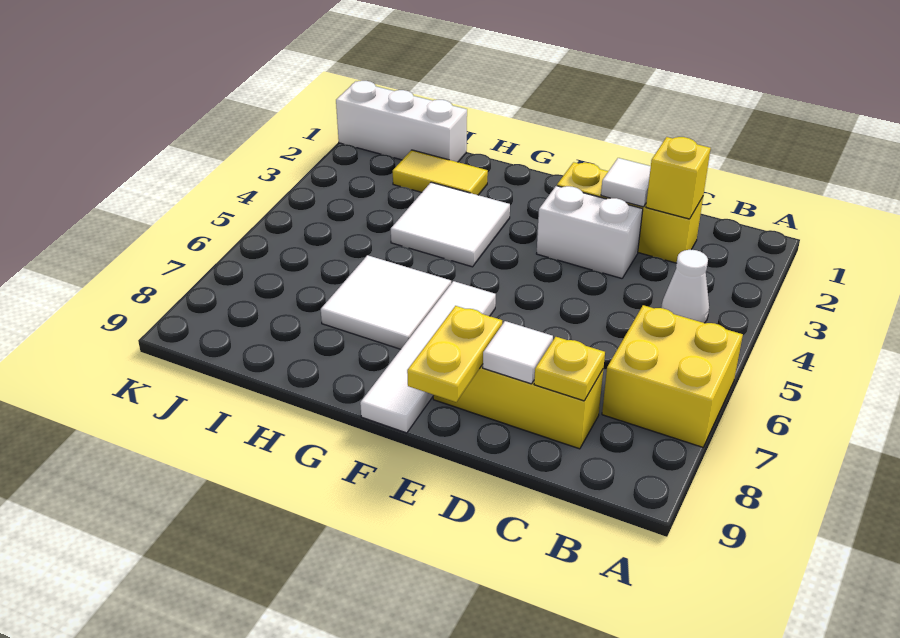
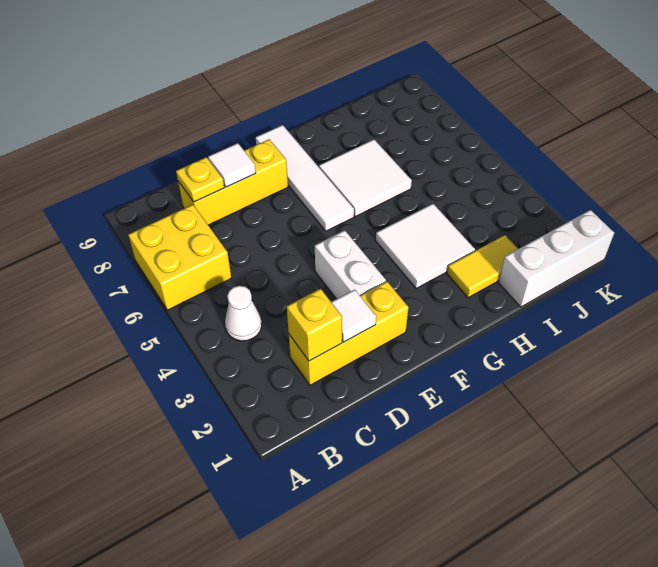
white 1x2 brick [537,186,643,278] -> white 1x2 brick turned to [315,230,386,299]
yellow 1x2 plate [407,306,502,402] -> none

